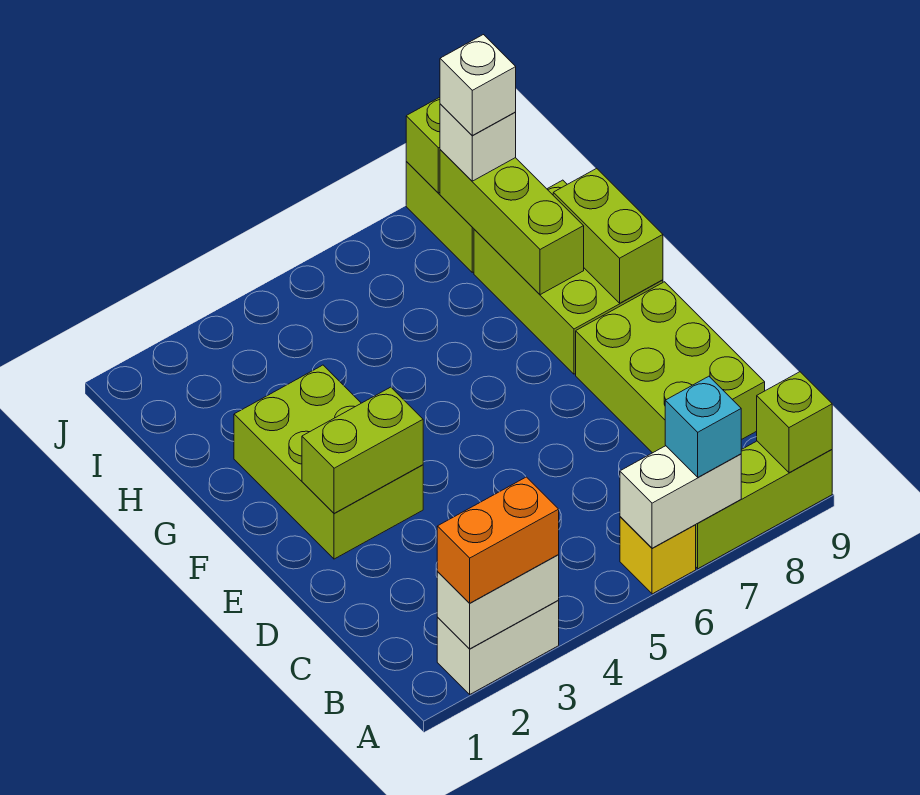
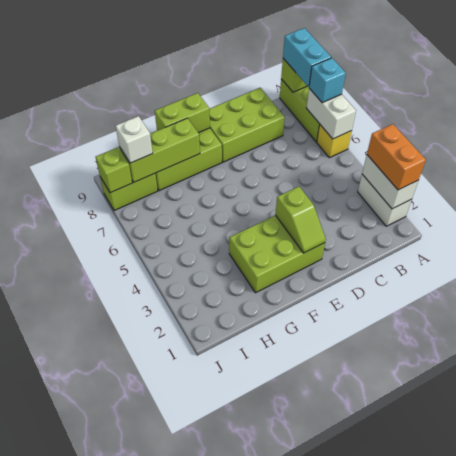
none -> cyan 1x2 brick [283,28,331,87]
lime 1x2 brick [302,387,423,513] -> lime 1x2 slope [275,187,326,253]
white 1x1 brick [440,35,516,135] -> none

